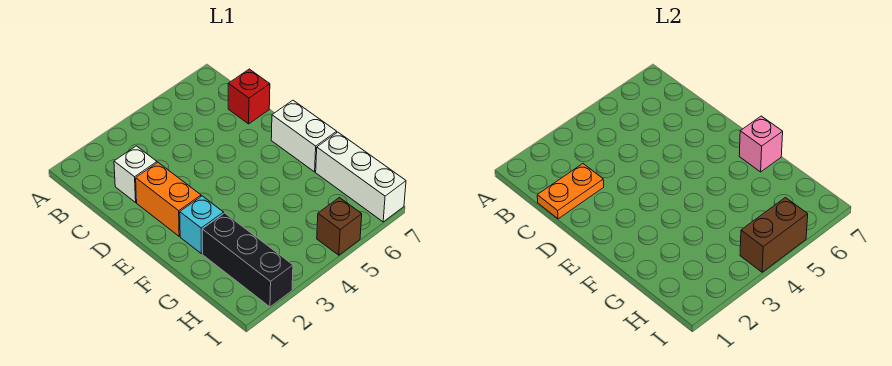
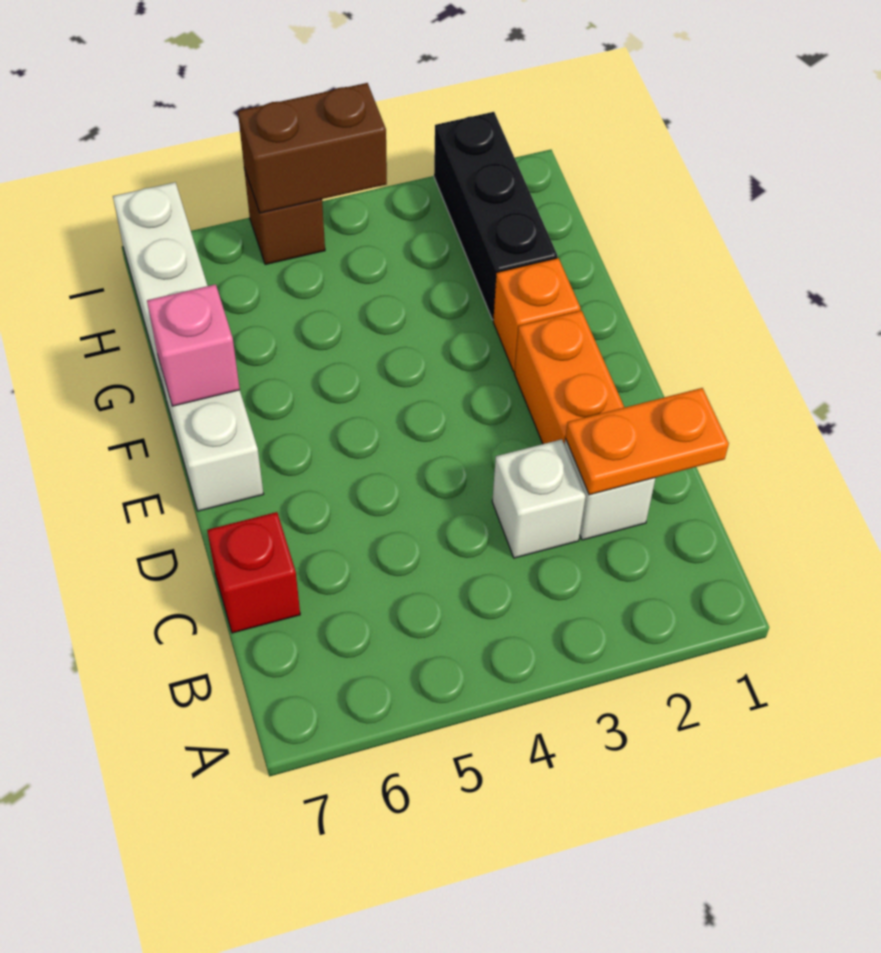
none -> white 1x1 brick [492,439,586,558]
cyan 1x1 brick [180,196,224,254] -> orange 1x1 brick [493,258,581,372]

